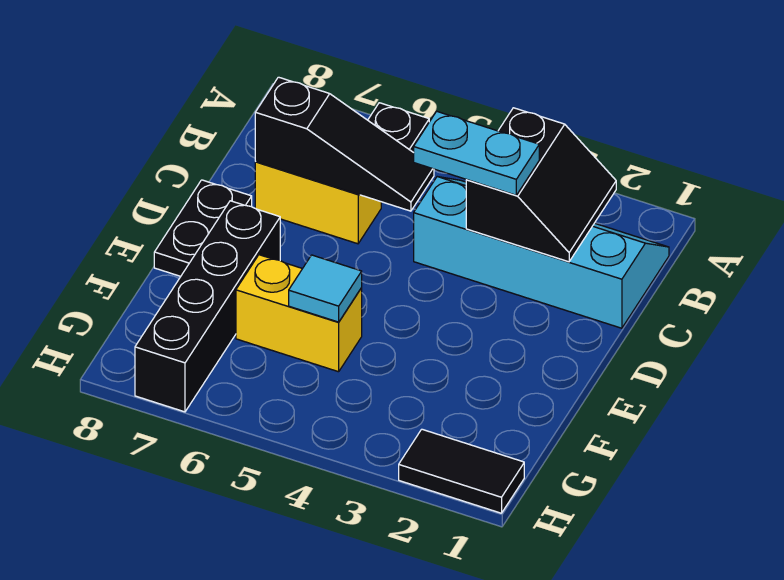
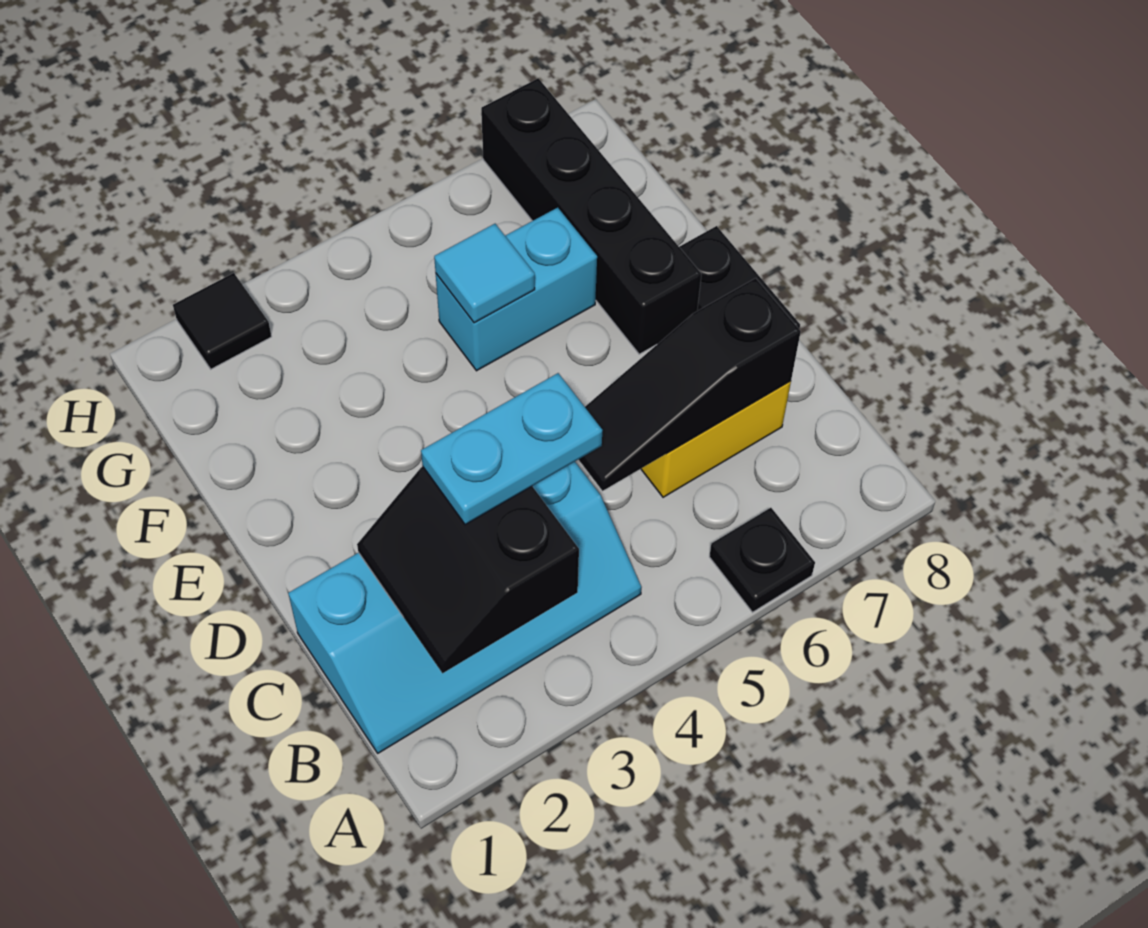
yellow 1x2 brick [236,255,362,372] -> cyan 1x2 brick [436,208,597,371]
black 1x2 tile [399,429,524,513] -> black 1x1 tile [173,273,272,369]

